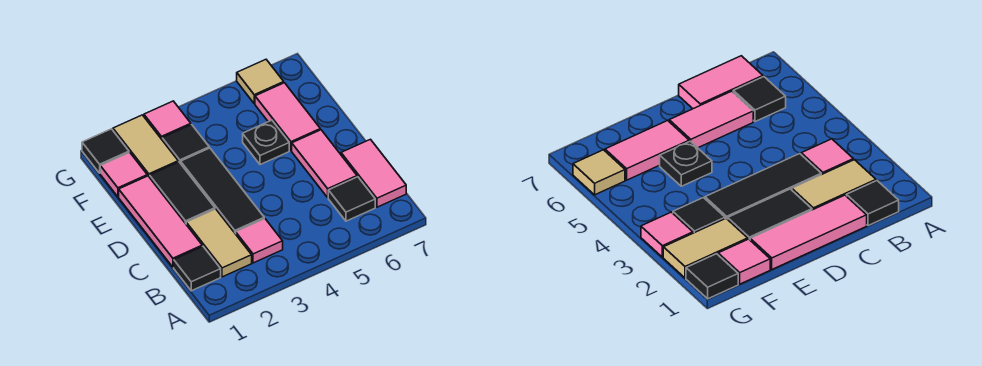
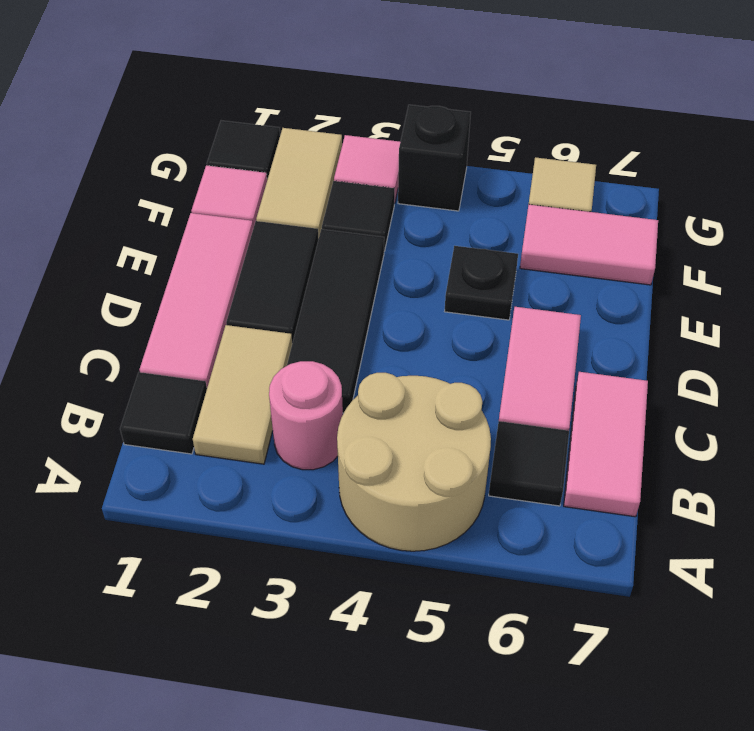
none -> tan 2x2 round brick [337,373,491,551]
pink 1x1 tile [236,219,283,263] -> pink 1x1 round brick [269,361,343,470]
pink 1x2 tile [255,83,320,151] -> pink 1x2 tile turned to [520,204,658,285]
none -> black 1x1 brick [398,105,471,211]

